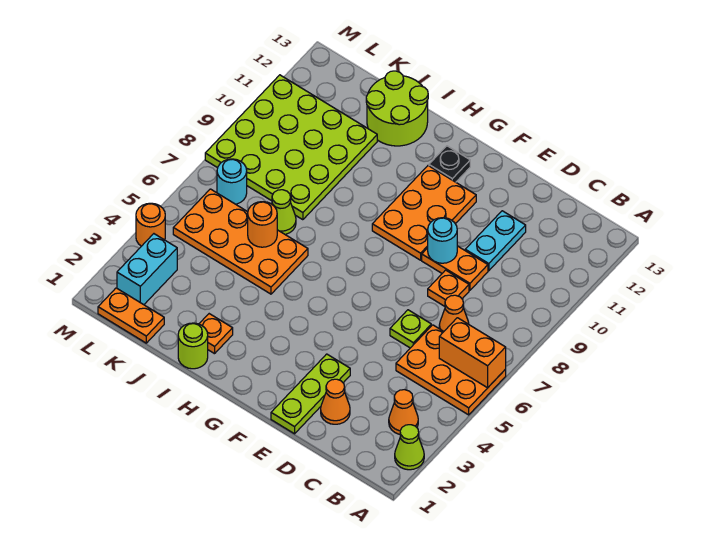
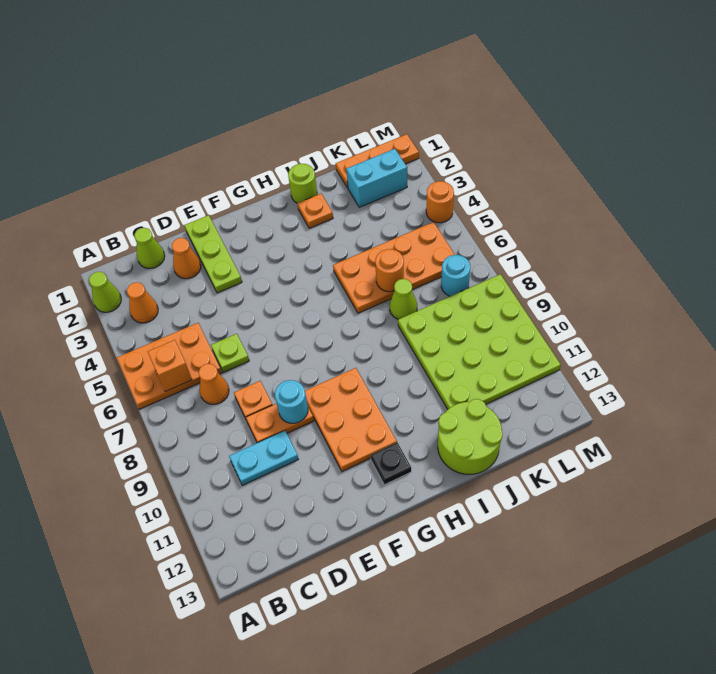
orange 1x2 brick [439,318,506,388] -> orange 1x1 brick [148,340,192,392]
none -> lime 1x1 cone [134,228,165,268]
cyan 1x2 plate [465,211,526,271] -> cyan 1x2 plate turned to [229,431,299,485]
orange 1x2 plate [98,288,164,343] -> orange 1x3 plate [336,134,419,188]
cyan 1x2 brick [117,234,177,305] -> cyan 1x2 brick turned to [346,149,407,207]

